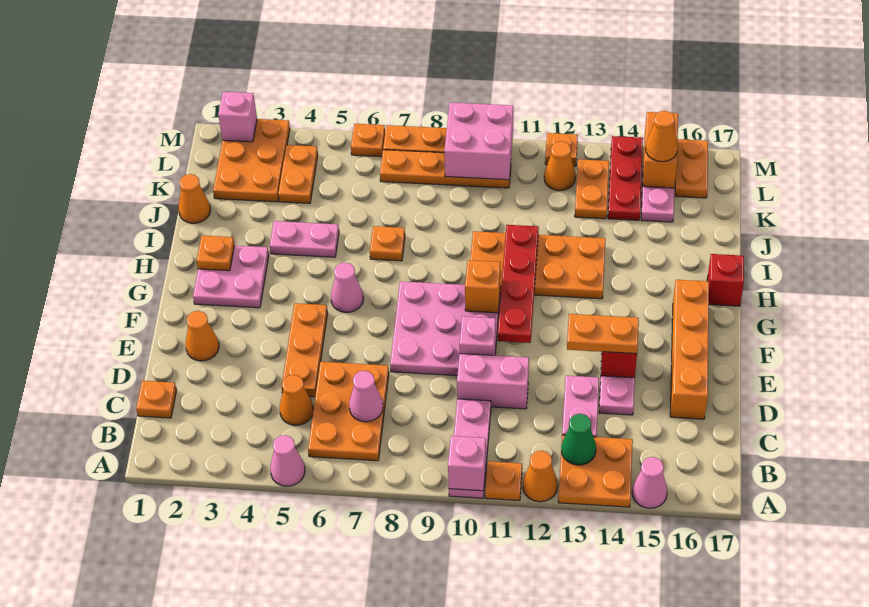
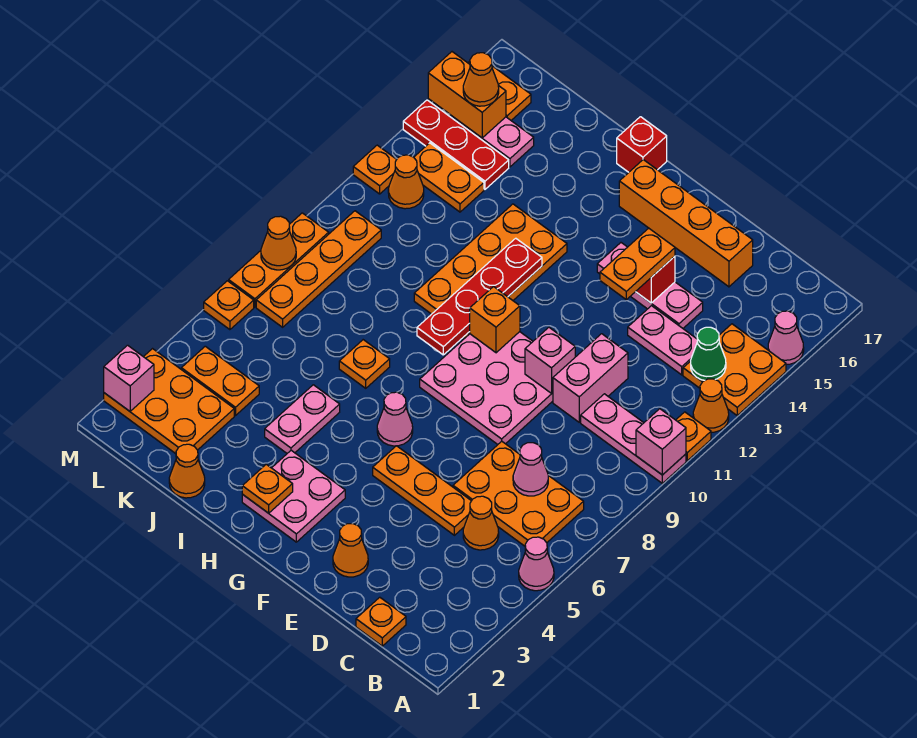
red 1x4 plate [498,225,539,343] -> red 1x4 plate turned to [417,238,542,355]
pink 2x2 brick [444,102,513,180] -> none
none -> orange 1x1 cone [261,216,296,270]

